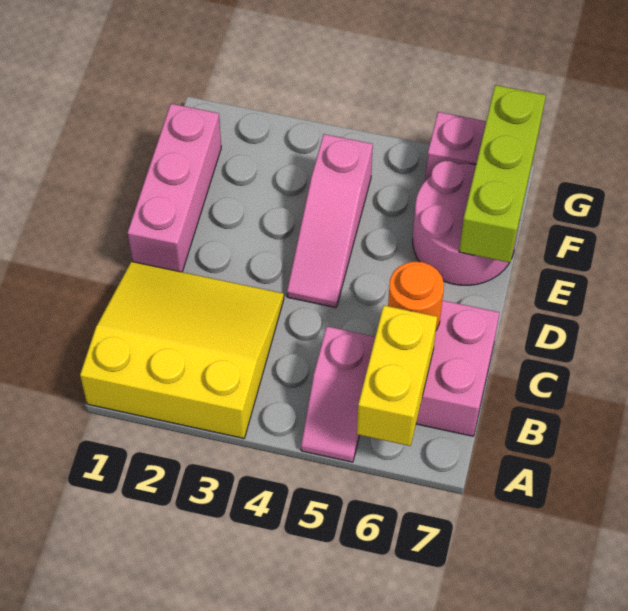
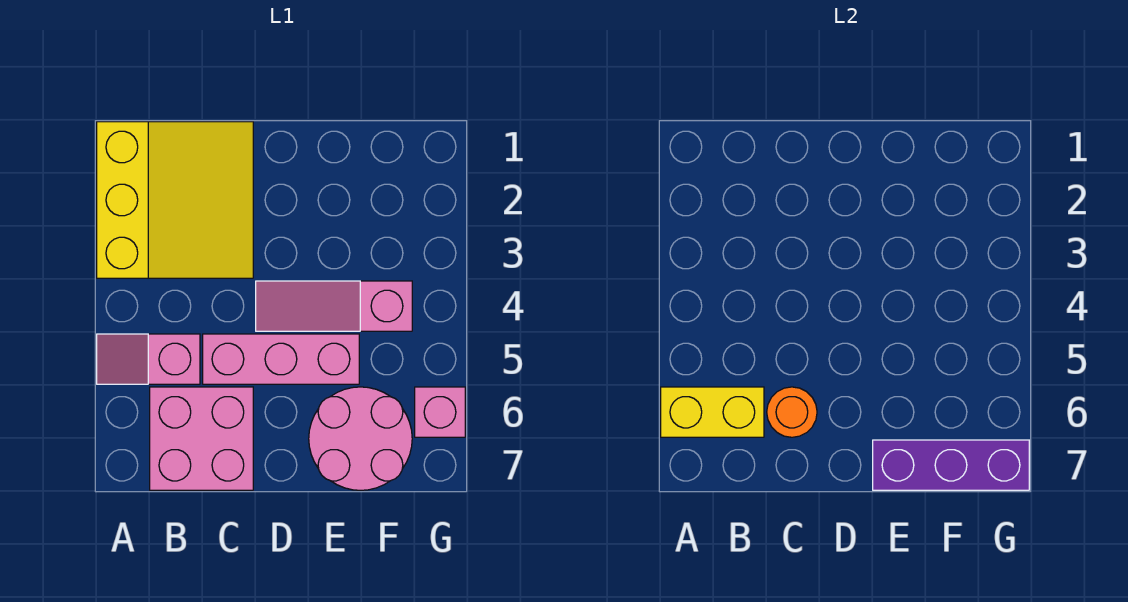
pink 1x3 brick [128,104,221,272] -> pink 1x3 brick moved to [203,334,359,384]
lime 1x3 brick [459,85,546,263] -> purple 1x3 brick [873,440,1029,490]

